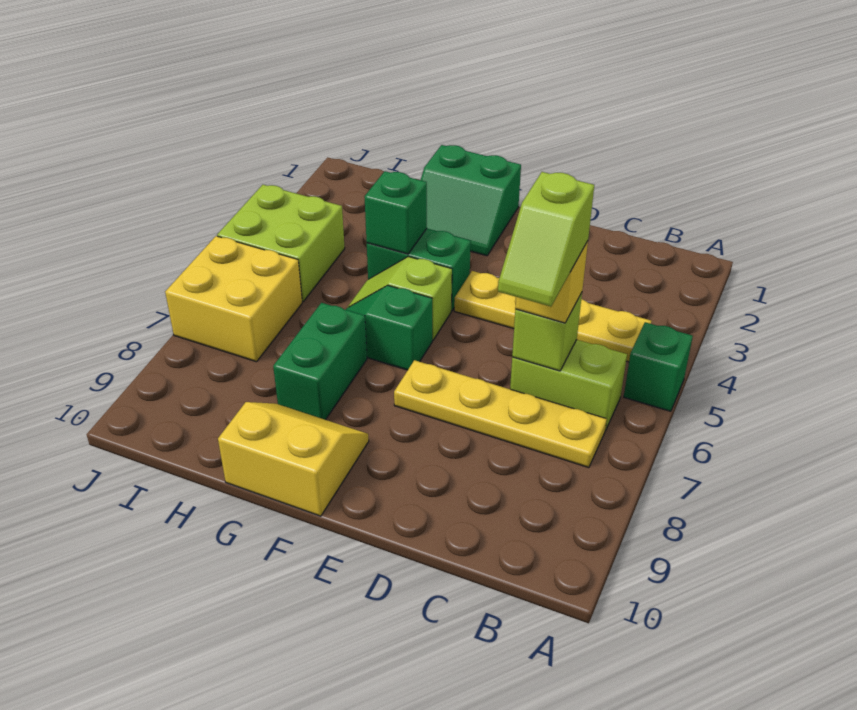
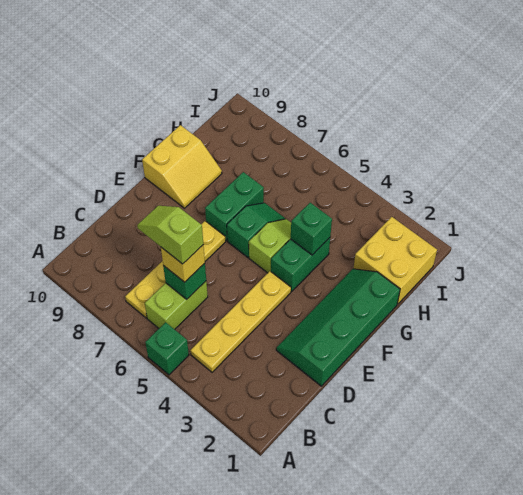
lime 1x1 brick [512,293,582,371] -> green 1x1 brick [163,263,206,299]
green 2x2 slope [421,145,521,256] -> green 2x4 slope [276,269,400,386]
green 1x2 brick [273,303,367,420] -> green 1x2 brick turned to [205,172,264,241]
lime 2x2 brick [217,185,345,302] -> none
yellow 2x2 brick [165,236,302,362] -> yellow 2x2 brick moved to [353,217,437,304]

